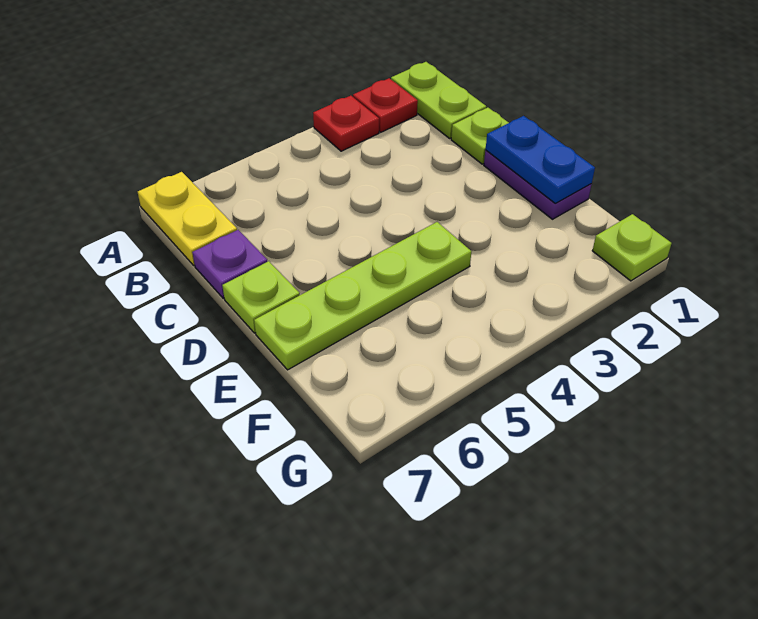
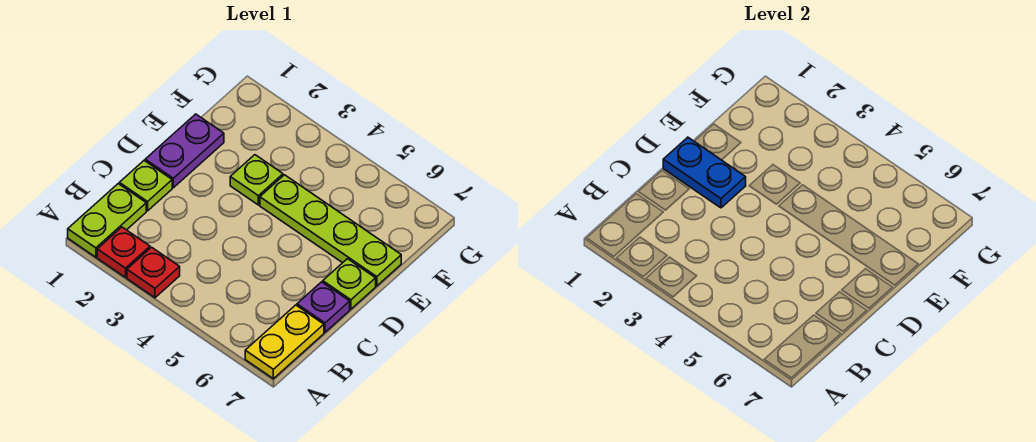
blue 1x2 plate [486,116,595,203] -> blue 1x2 plate turned to [663,137,746,208]
lime 1x1 plate [592,214,672,281] -> lime 1x1 plate moved to [230,155,283,205]

